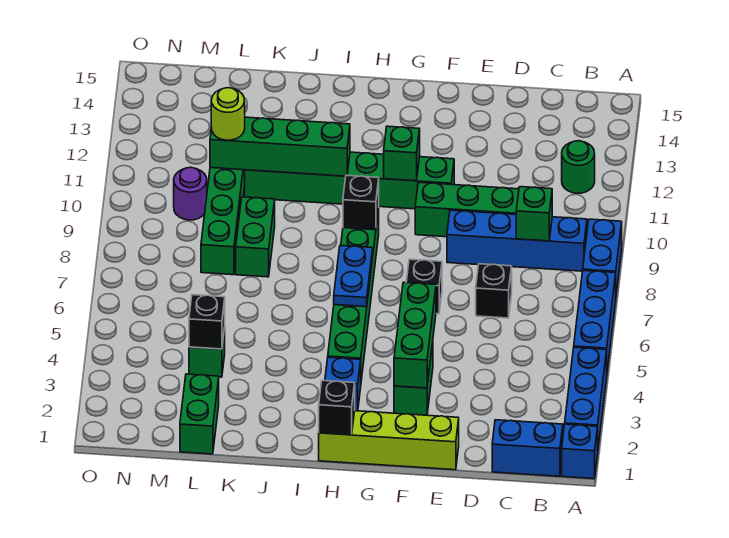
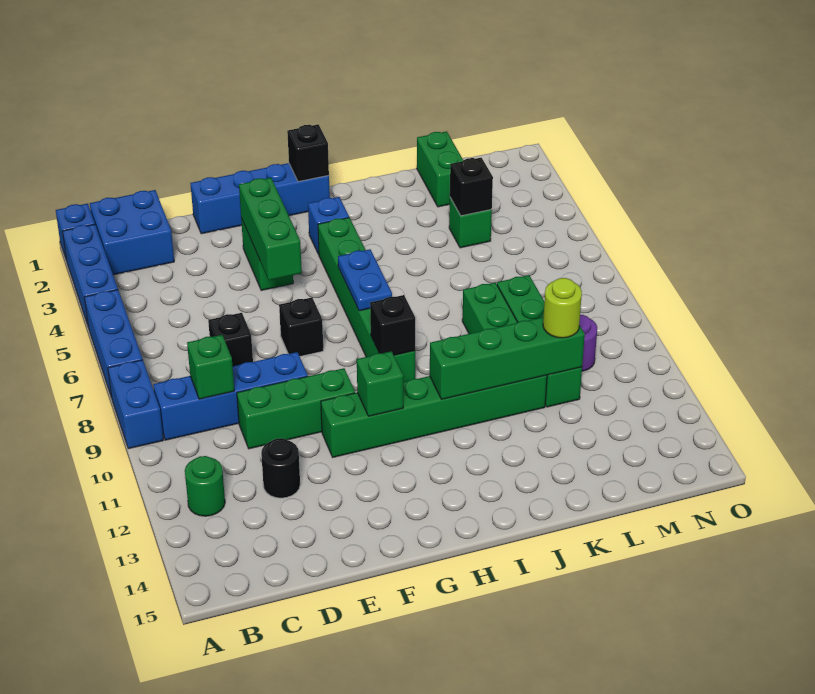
blue 1x2 brick [492,420,563,476] -> blue 2x2 brick [90,190,174,275]
none -> black 1x1 round brick [261,438,300,498]
lime 1x4 brick [319,411,459,470] -> blue 1x4 brick [190,163,330,234]

